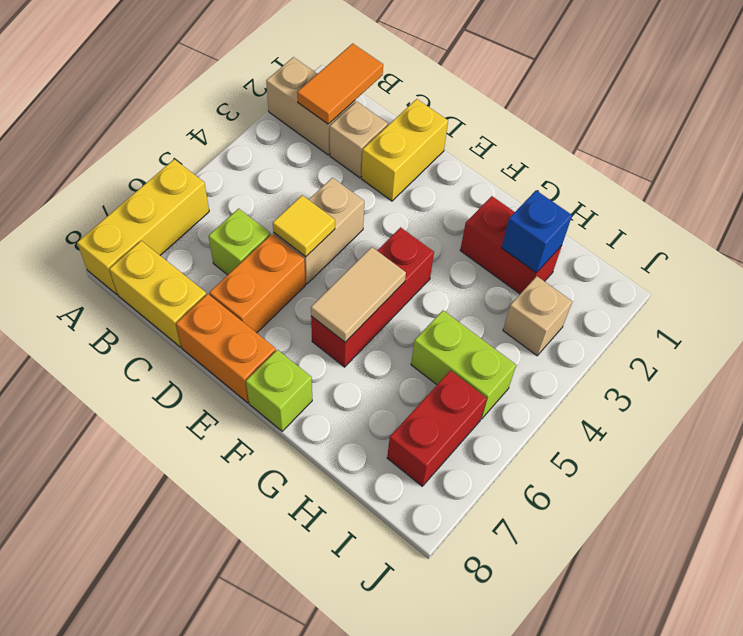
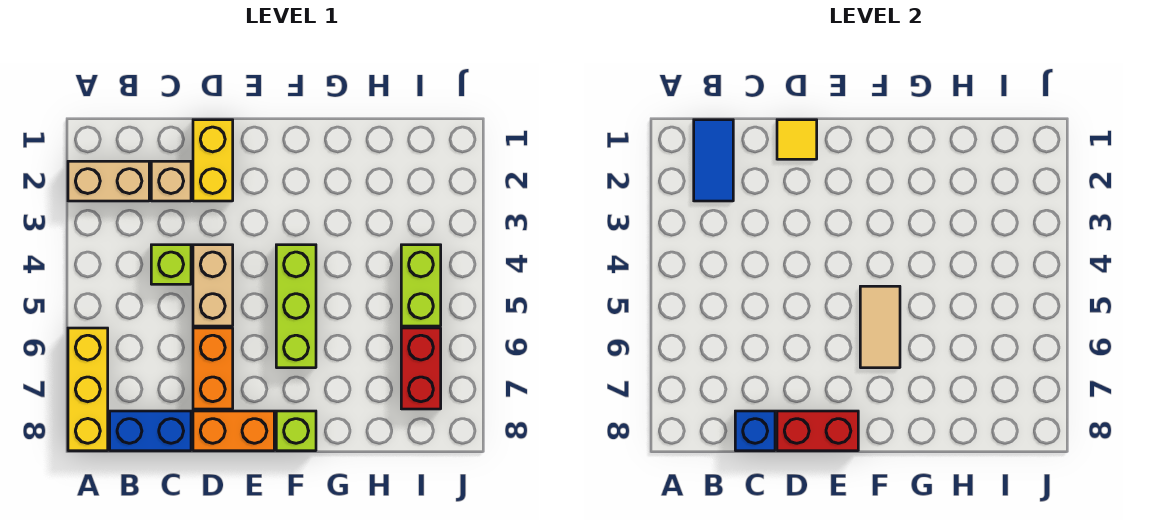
orange 1x2 tile [297,43,383,124] -> blue 1x2 tile [694,120,733,201]
yellow 1x2 brick [109,241,207,347] -> blue 1x2 brick [110,411,191,451]
lime 1x1 brick [209,209,270,275] -> lime 1x1 brick moved to [151,245,191,284]
yellow 1x1 tile [273,195,335,257] -> yellow 1x1 tile moved to [777,120,817,159]
red 1x3 brick [311,227,434,367] -> lime 1x3 brick [276,245,316,368]
red 1x2 brick [460,196,562,294] -> red 1x2 brick moved to [777,411,858,451]
blue 1x1 brick [502,191,572,273] -> blue 1x1 brick moved to [735,411,775,451]
lime 1x2 brick [411,311,516,419] -> lime 1x2 brick turned to [401,245,441,326]
tan 1x1 brick [503,276,572,356] -> none

